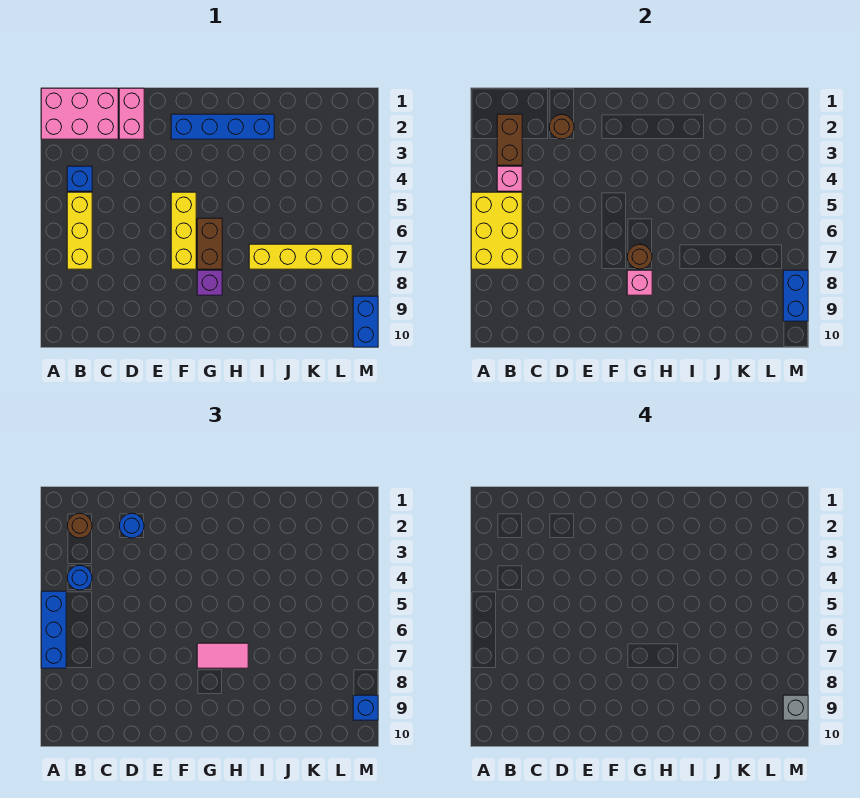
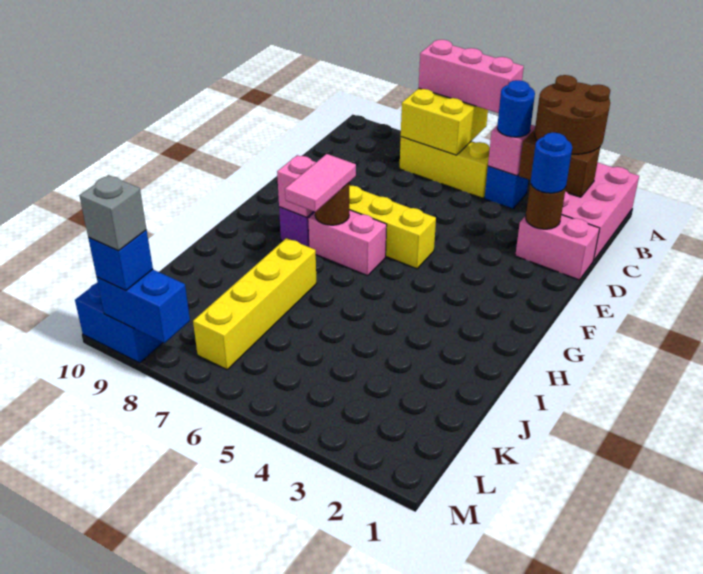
yellow 2x3 brick [471,192,522,269] -> yellow 2x2 brick [401,88,488,155]
blue 1x3 brick [41,591,66,668] -> pink 1x3 brick [419,40,524,113]
brown 1x1 round brick [67,513,92,538] -> brown 2x2 round brick [534,75,610,154]
blue 1x4 brick [171,114,274,139] -> none
brown 1x2 brick [197,218,222,269] -> pink 1x2 brick [308,210,387,276]

